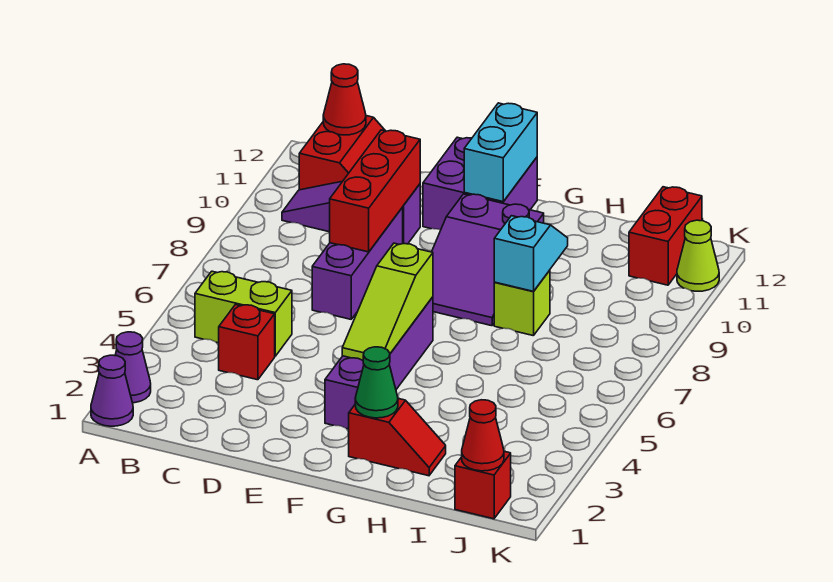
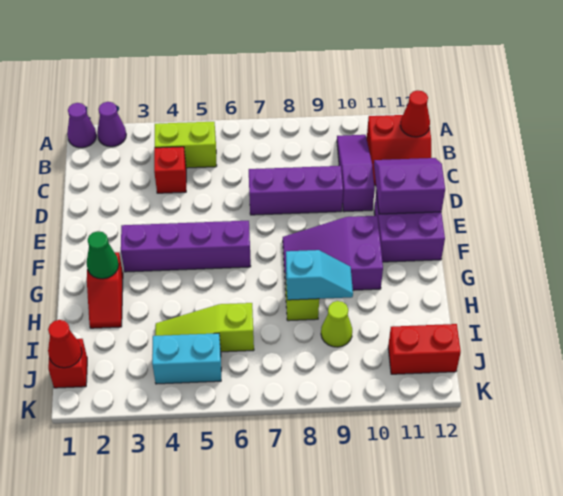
lime 1x2 brick [195,271,292,356] -> lime 1x2 brick turned to [155,122,217,168]
red 1x3 brick [330,130,420,252] -> none
none -> purple 2x2 slope [374,158,445,214]
lime 1x3 slope [342,243,433,360] -> lime 1x3 slope moved to [155,303,254,352]
cyan 1x2 brick [464,103,537,202] -> cyan 1x2 brick moved to [152,333,221,384]
lime 1x1 cone [677,220,719,291] -> lime 1x1 cone moved to [321,301,352,347]

